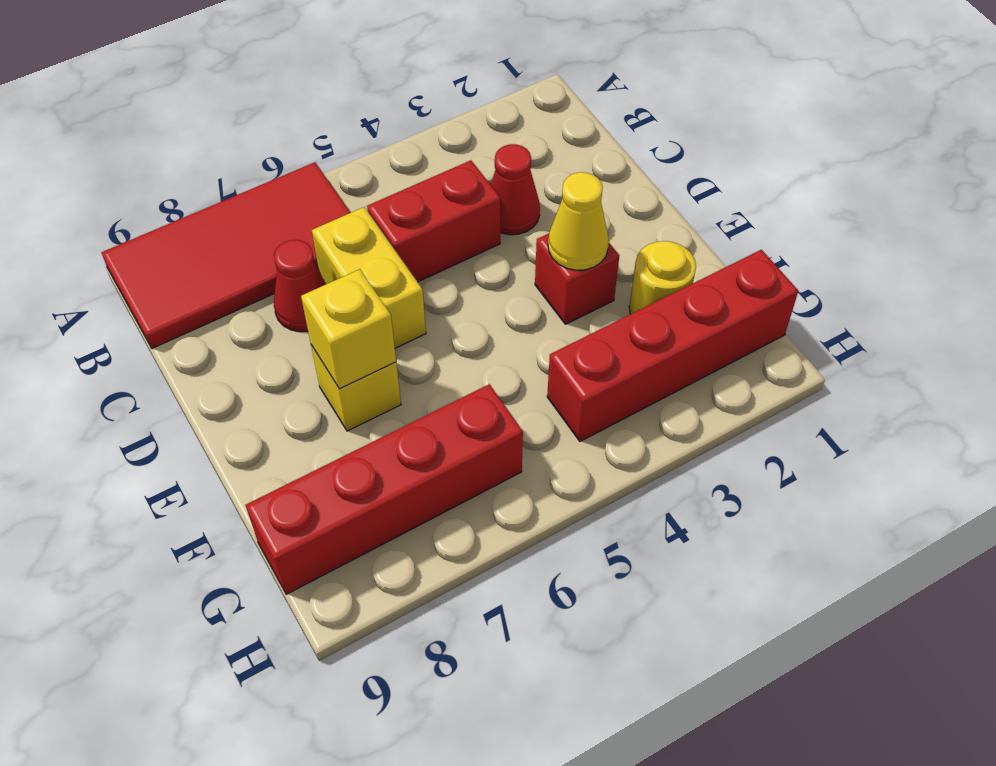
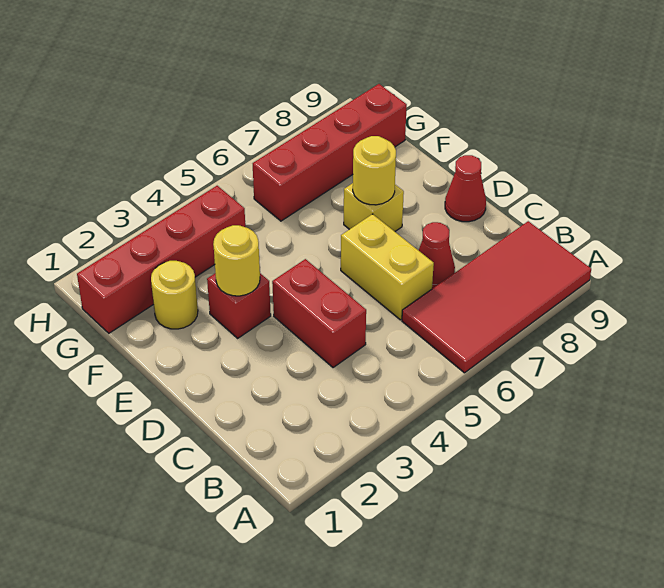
red 1x1 cone [491,144,540,235] -> red 1x1 cone moved to [445,155,486,222]
red 1x2 brick [367,160,500,282] -> red 1x2 brick turned to [272,259,366,368]
yellow 1x1 cone [548,172,609,270] -> yellow 1x1 round brick [213,225,260,296]
yellow 1x1 brick [301,269,396,389] -> yellow 1x1 round brick [353,136,396,205]

